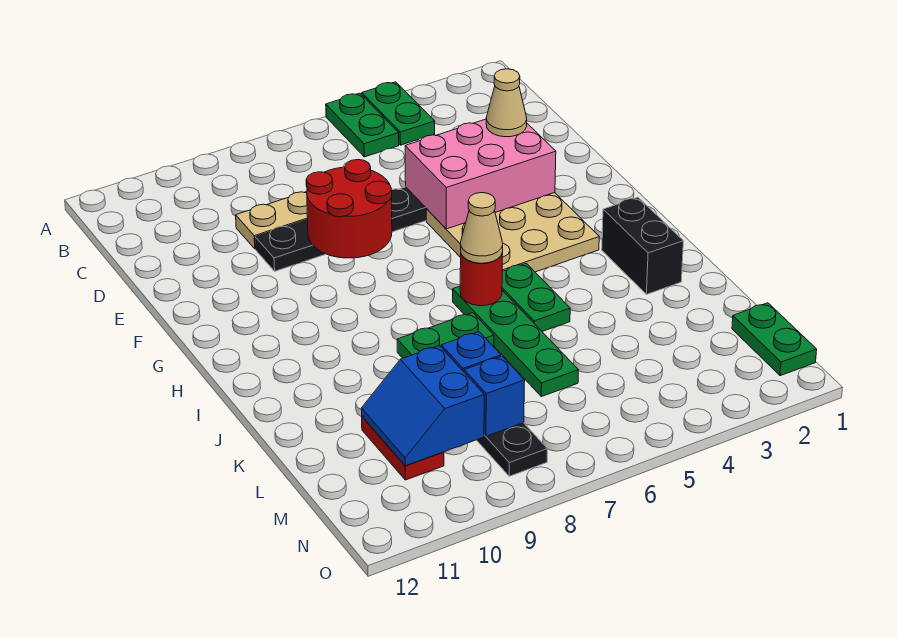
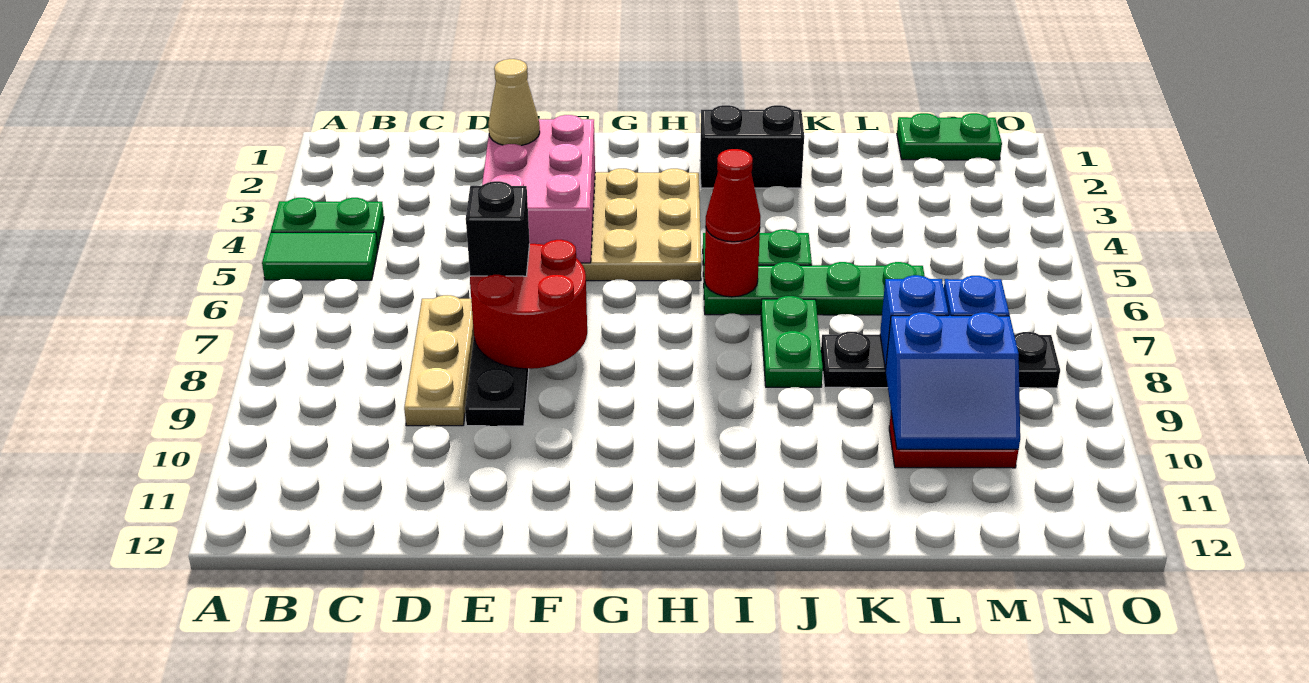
green 1x2 plate [326,93,399,157] -> green 1x2 tile [262,232,378,280]
none -> black 1x1 brick [466,181,530,276]
tan 1x1 cone [461,193,503,263] -> red 1x1 cone [706,149,761,242]

